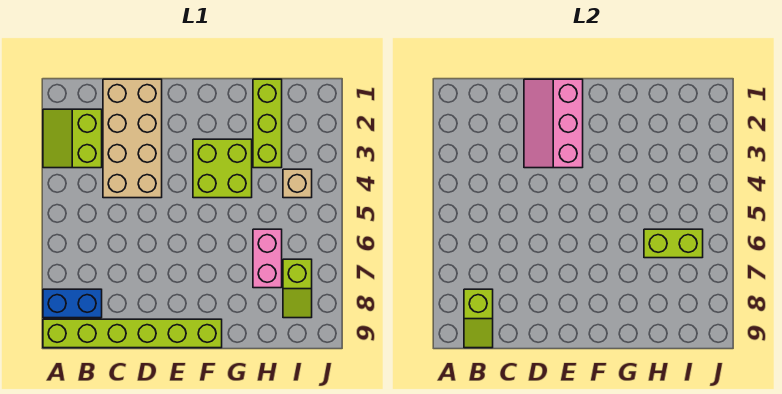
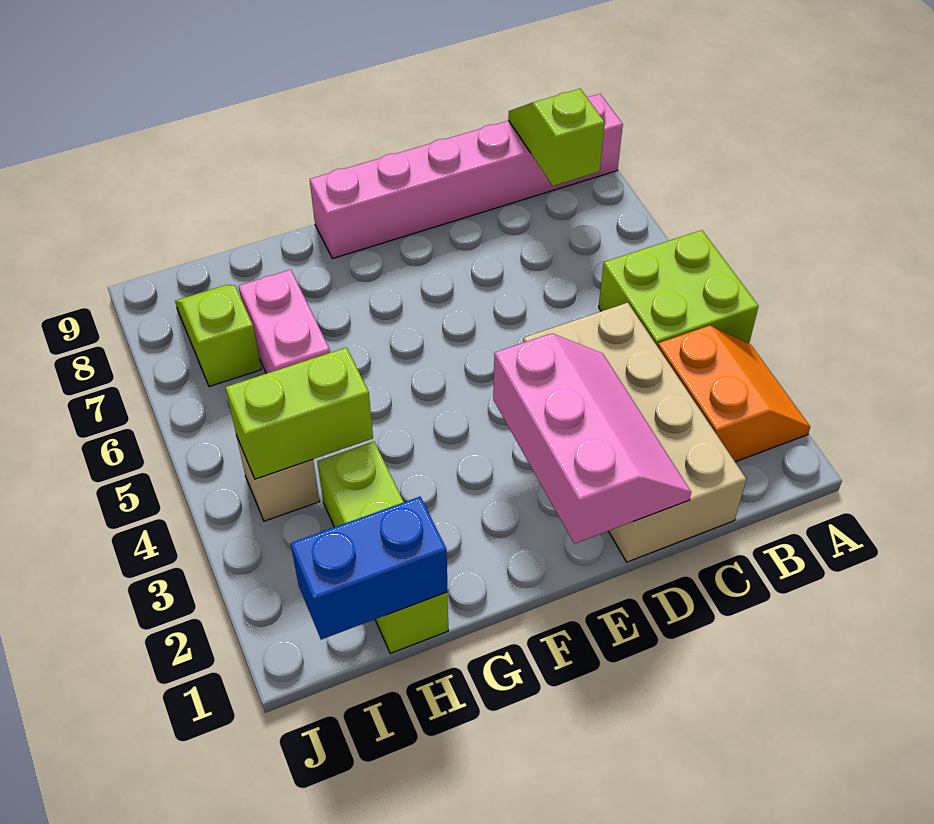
lime 2x2 slope [43,109,102,168] -> orange 2x2 slope [658,325,810,462]
blue 1x2 brick [43,289,102,318] -> blue 1x2 brick moved to [290,497,448,640]
lime 1x6 brick [43,319,222,348] -> pink 1x6 brick [310,94,623,259]
lime 2x2 brick [193,139,252,198] -> lime 2x2 brick moved to [599,230,759,346]
lime 1x2 brick [644,229,703,258] -> lime 1x2 brick moved to [225,348,373,479]

